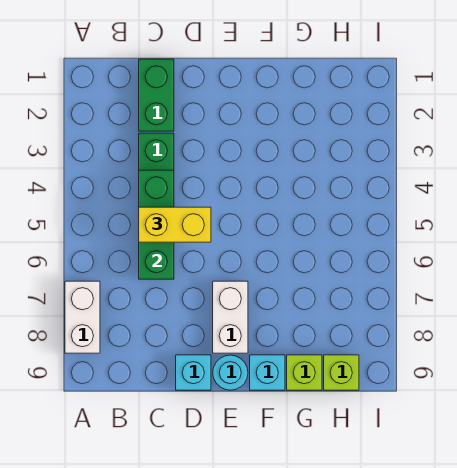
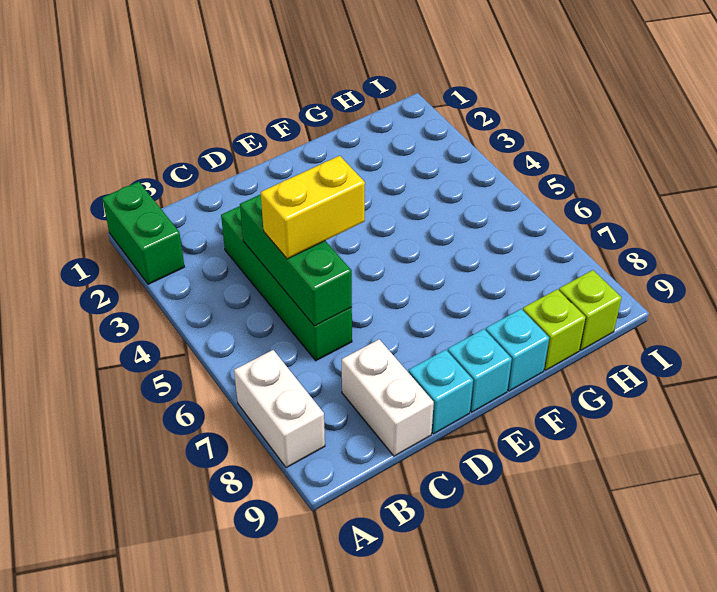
green 1x2 brick [139,59,174,131] -> green 1x2 brick moved to [102,181,185,284]
white 1x2 brick [213,281,248,353] -> white 1x2 brick moved to [342,339,434,456]
cyan 1x1 round brick [213,355,248,390] -> cyan 1x1 brick [448,329,512,412]

